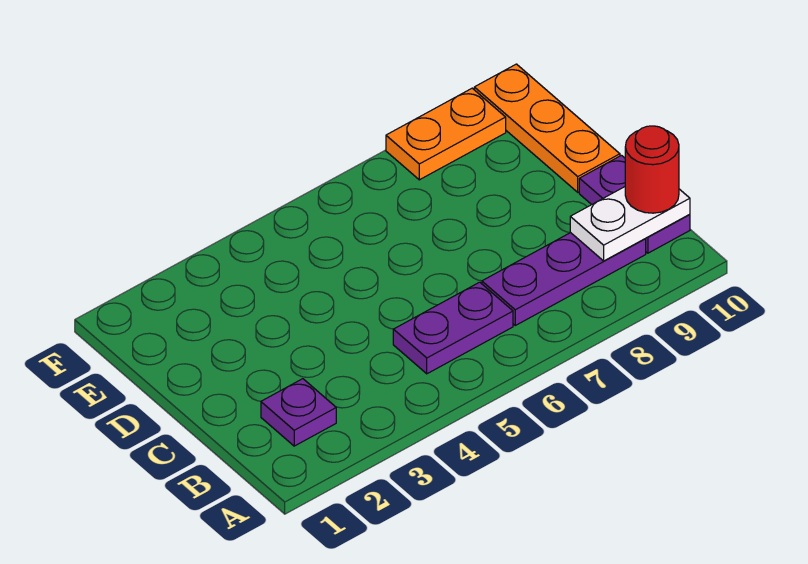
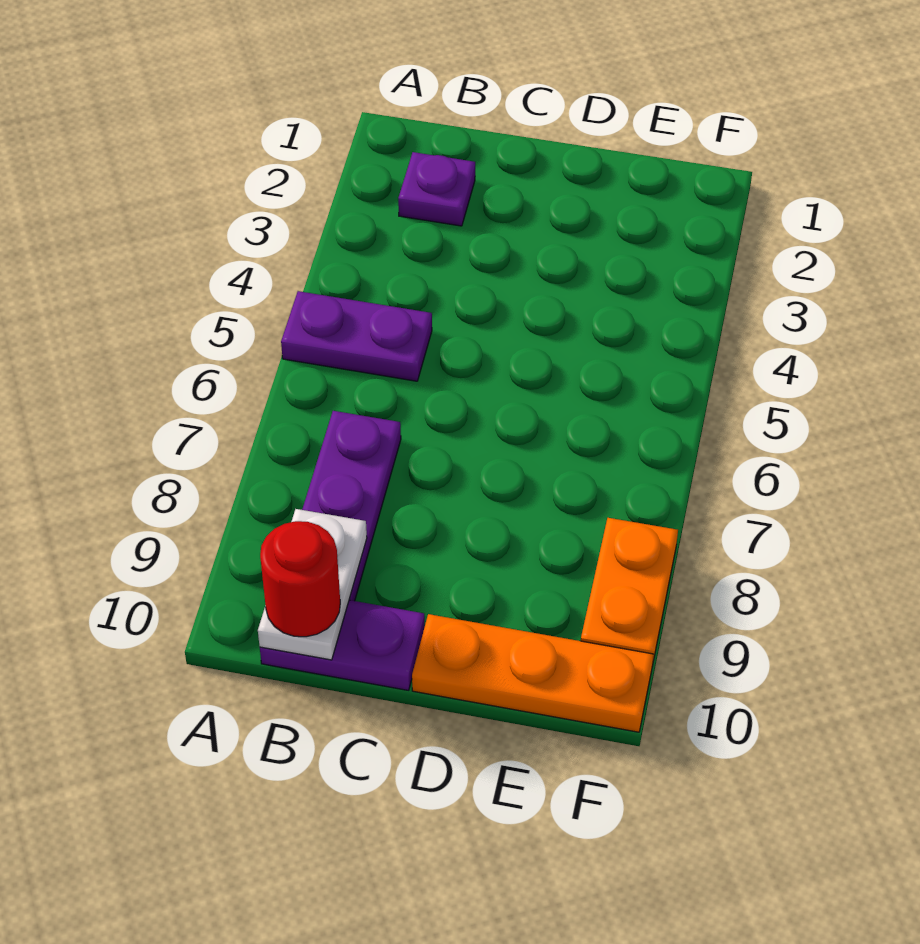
purple 1x2 plate [393,282,513,374] -> purple 1x2 plate turned to [281,291,432,381]

